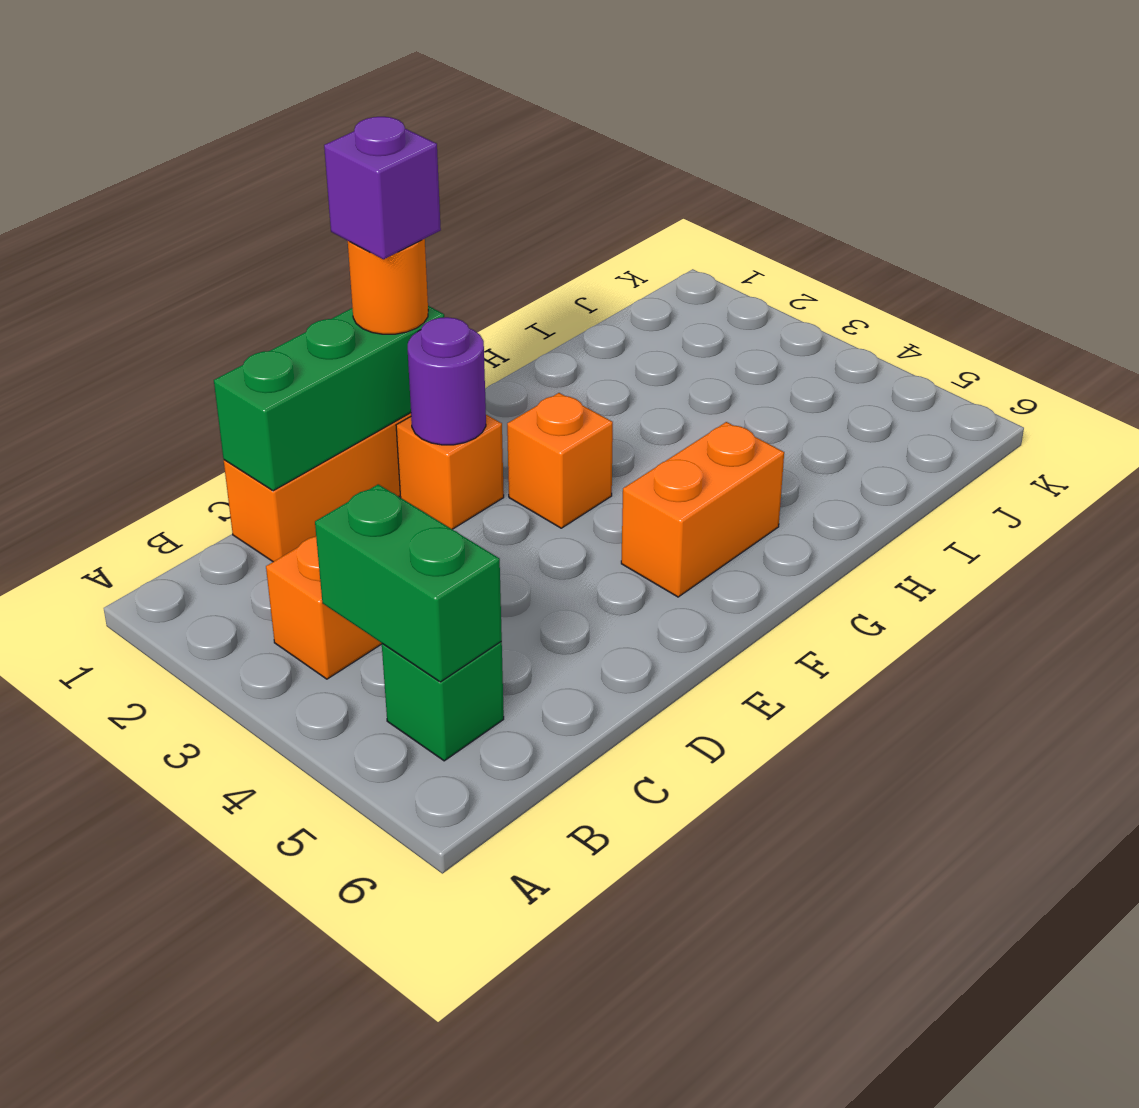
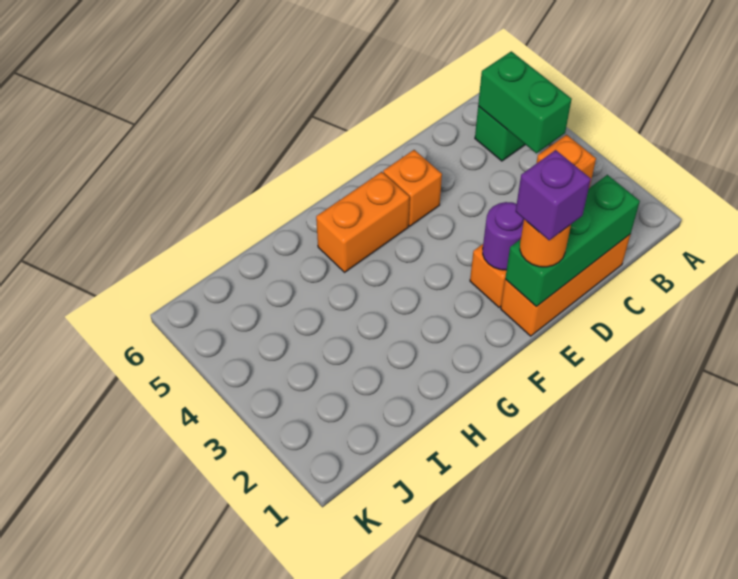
orange 1x1 brick [507,393,613,528] -> orange 1x1 brick moved to [383,150,442,226]

